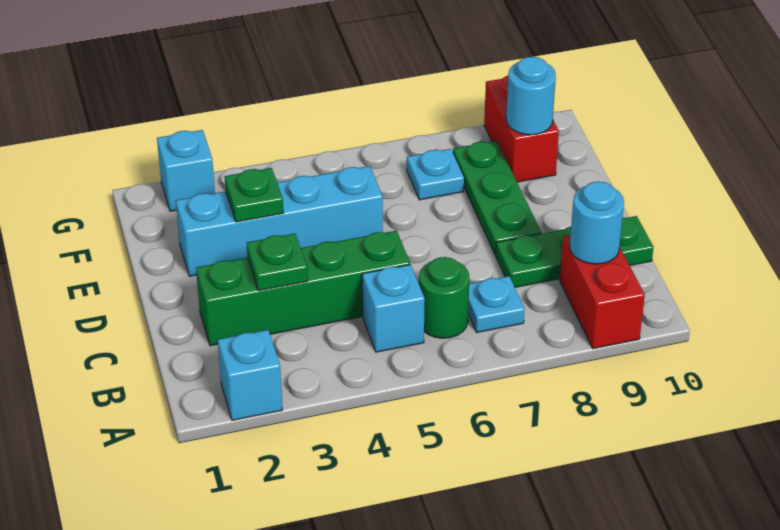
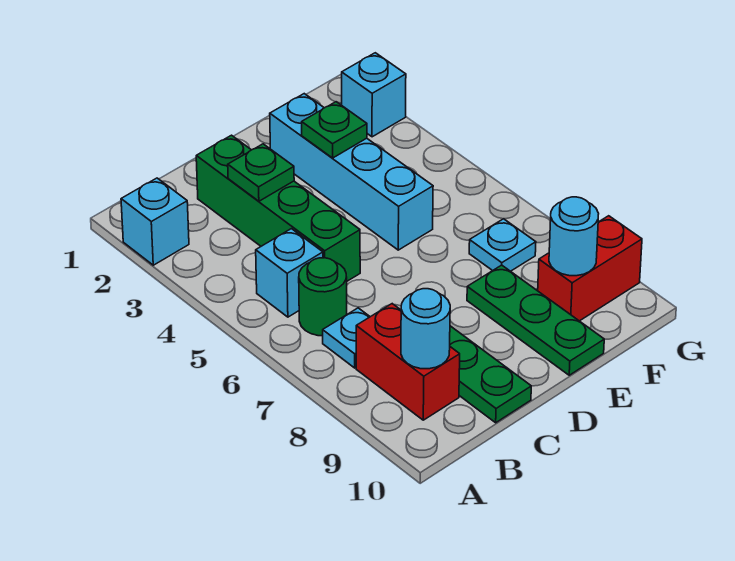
red 1x2 brick [559,235,645,349] -> red 1x2 brick turned to [356,304,460,420]
green 1x3 plate [453,141,541,255] -> green 1x3 plate turned to [467,265,604,375]

